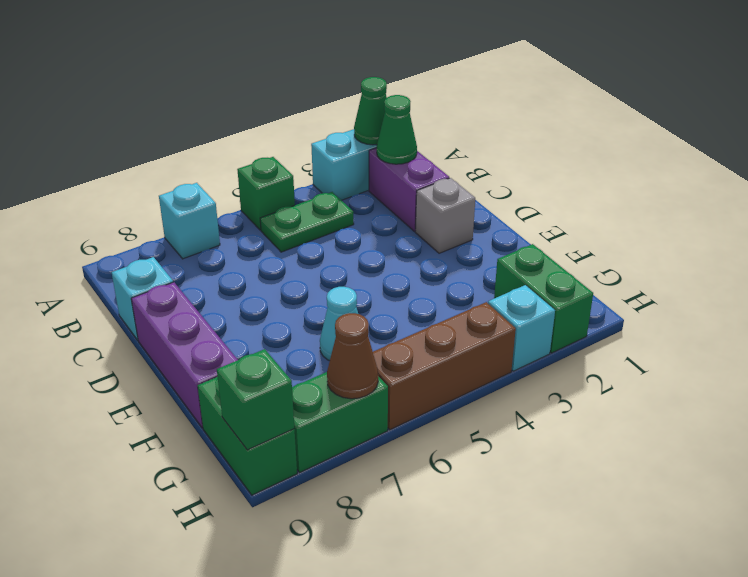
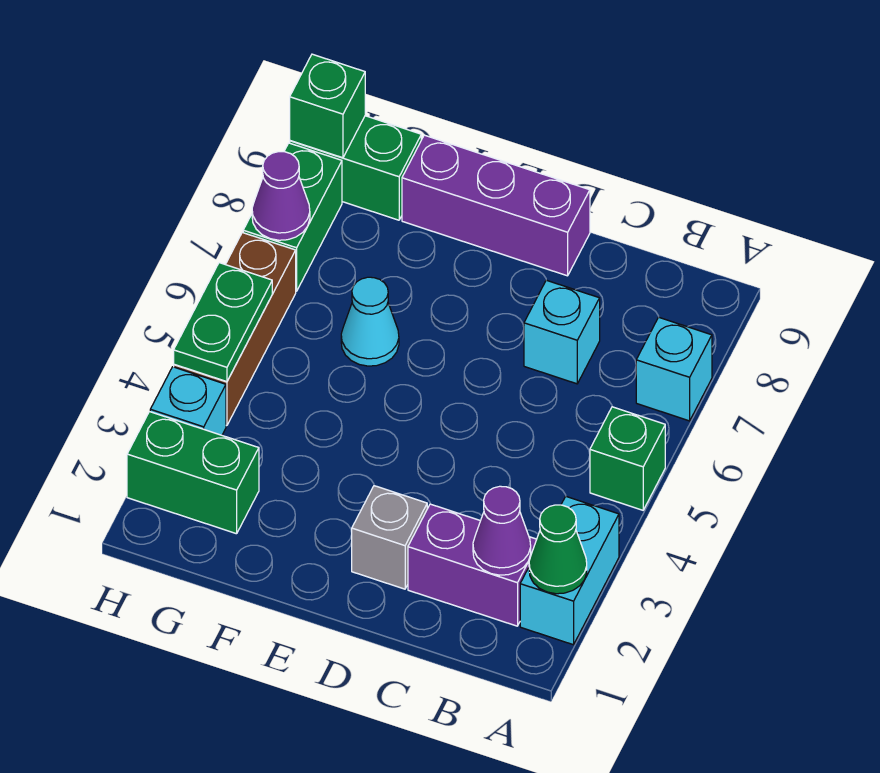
green 1x1 cone [377,95,417,164] -> purple 1x1 cone [473,486,531,575]
green 1x2 plate [260,192,354,252] -> green 1x2 plate moved to [174,263,272,382]
cyan 1x1 brick [112,257,173,340] -> cyan 1x1 brick moved to [524,280,600,384]
brown 1x1 cone [327,313,378,399] -> purple 1x1 cone [252,152,310,240]

